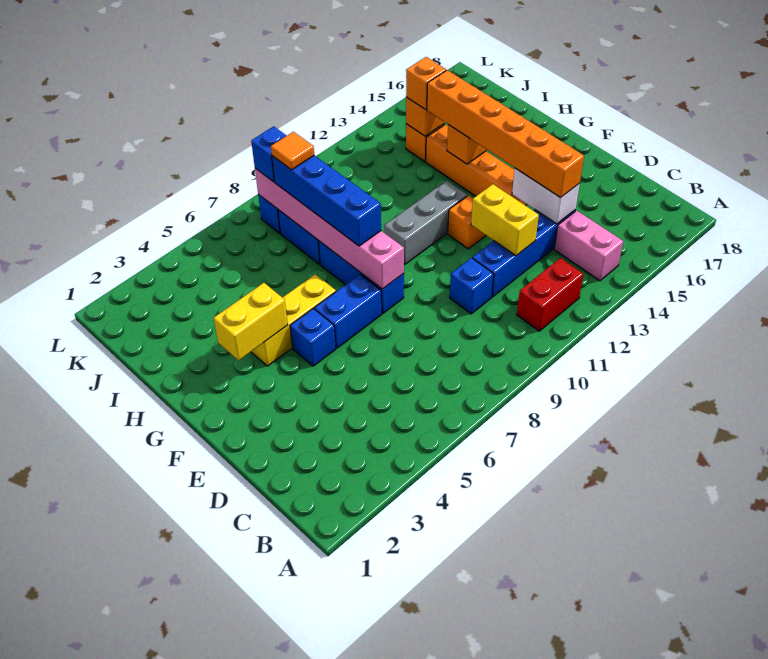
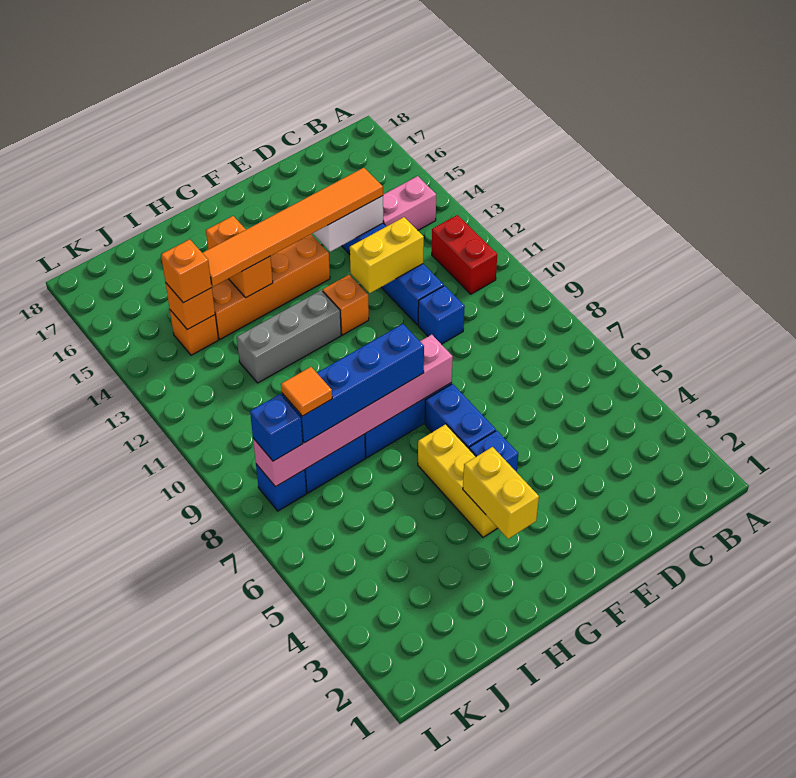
orange 1x6 brick [427,70,584,198] -> orange 1x6 tile [203,168,383,287]
grey 1x3 brick [384,181,467,264] -> grey 1x3 brick turned to [237,290,341,383]

